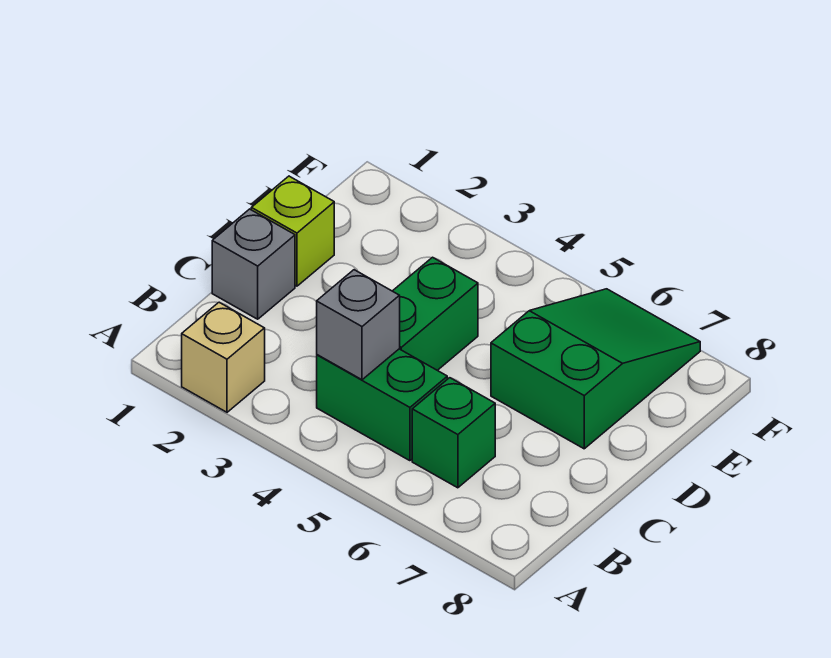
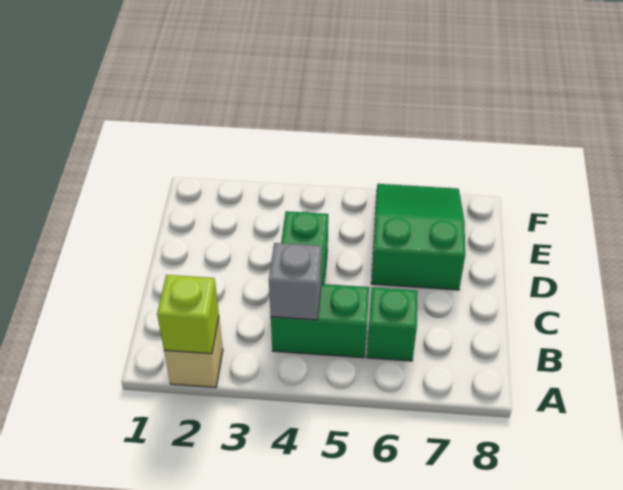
grey 1x1 brick [212,209,295,319] -> none
lime 1x1 brick [251,176,334,286] -> lime 1x1 brick moved to [157,275,219,354]

